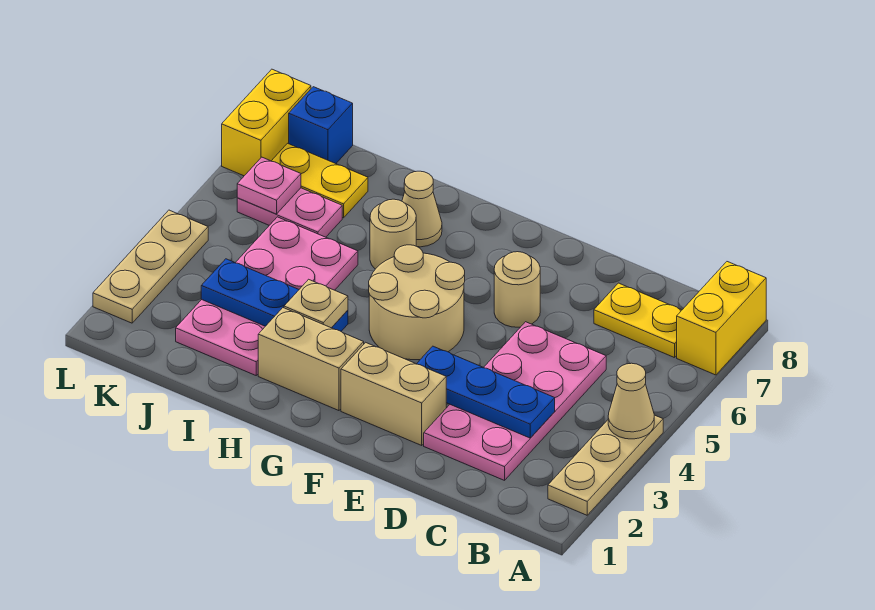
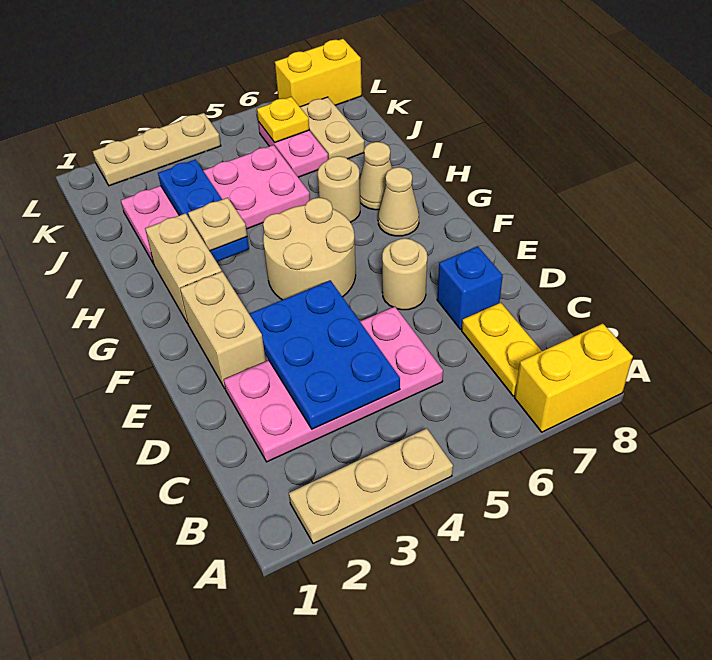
tan 1x1 cone [608,363,654,439] -> tan 1x1 cone moved to [378,167,419,236]
blue 1x3 plate [417,346,555,438] -> blue 2x3 plate [249,280,400,429]
yellow 1x2 plate [272,143,368,218] -> tan 1x2 plate [300,97,365,159]
pink 1x1 plate [237,157,301,214] -> yellow 1x1 plate [257,97,309,143]
blue 1x1 brick [289,87,353,164] -> blue 1x1 brick moved to [437,246,503,329]

